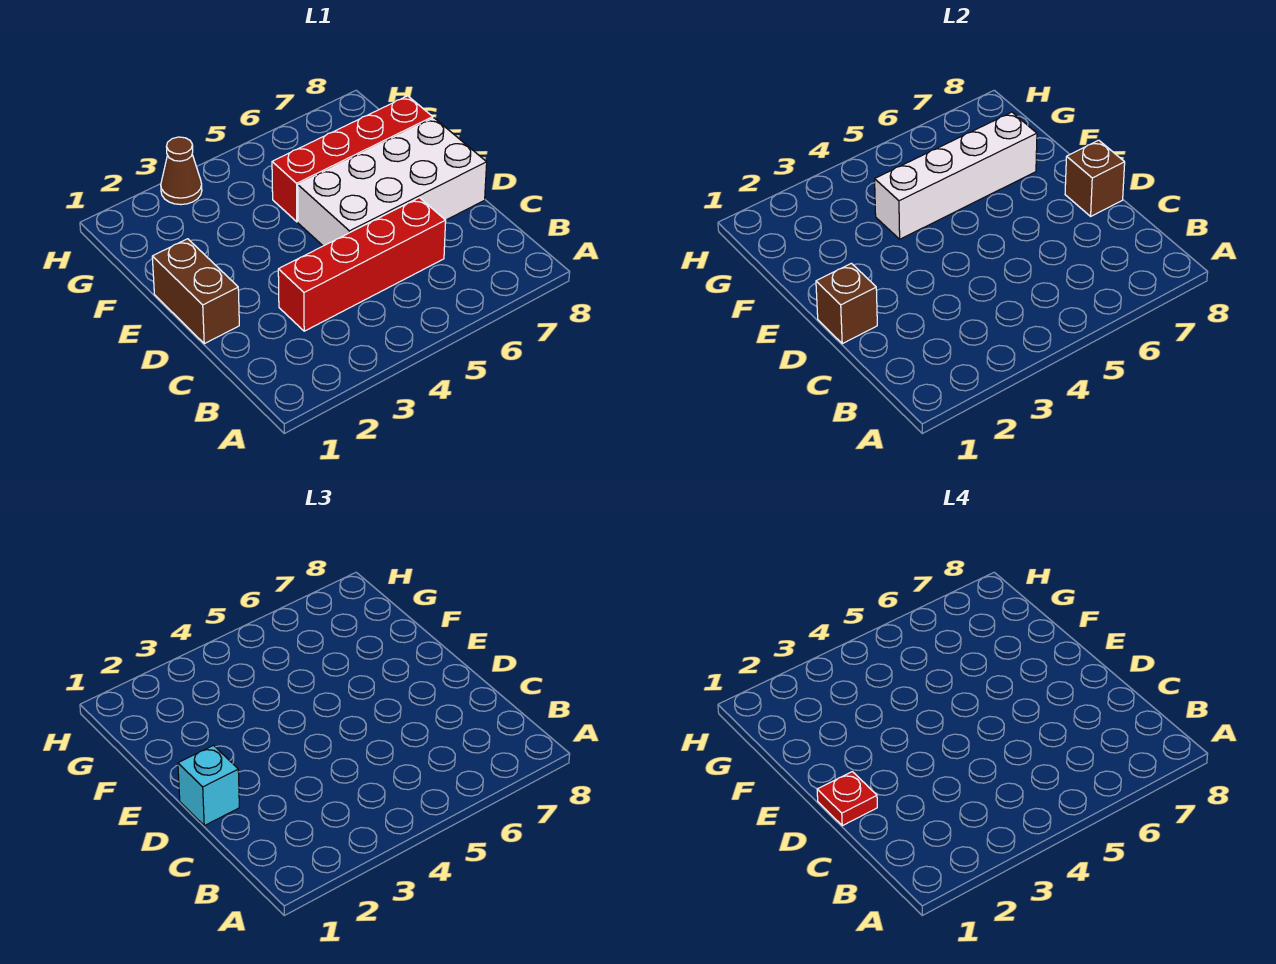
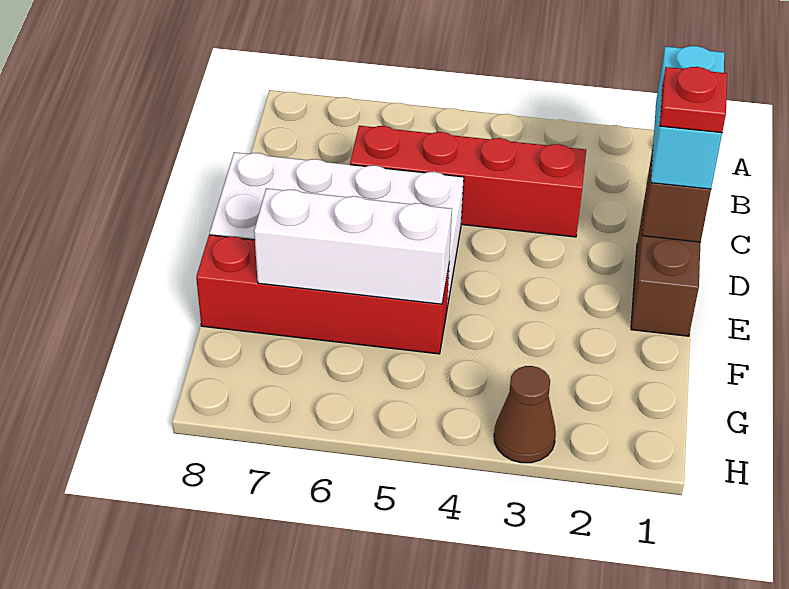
cyan 1x1 brick [178,745,239,826] -> cyan 1x2 brick [651,46,724,189]
brown 1x1 brick [1065,140,1125,216] -> none
white 1x4 brick [875,112,1037,239] -> white 1x3 brick [254,188,452,304]

